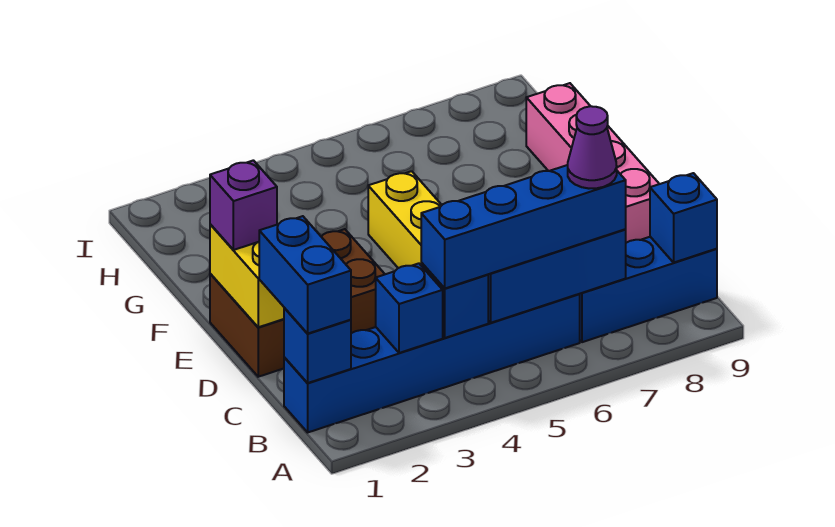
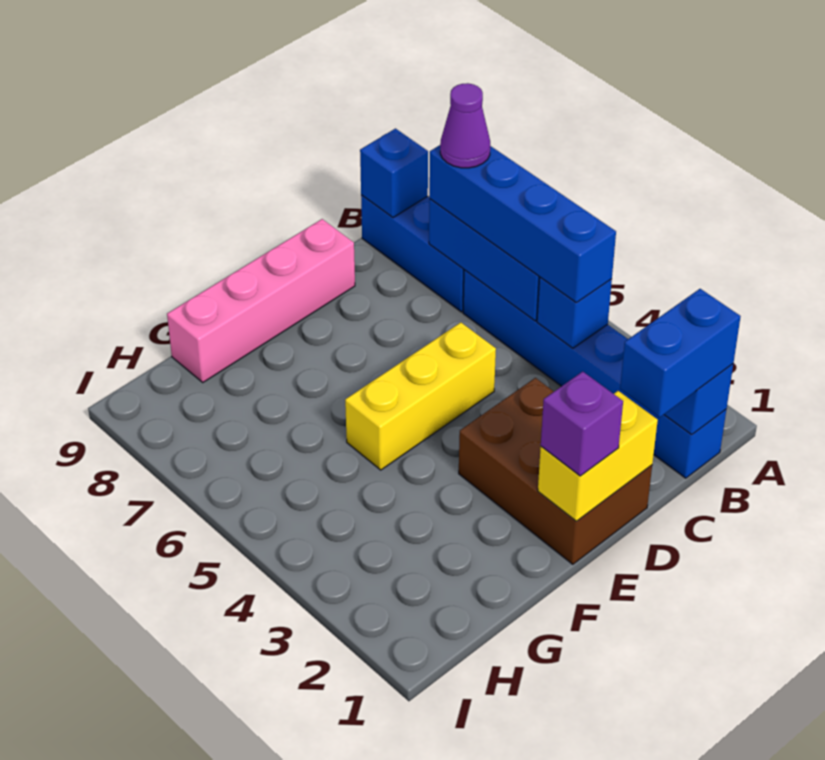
blue 1x1 brick [376,263,443,353] -> none

